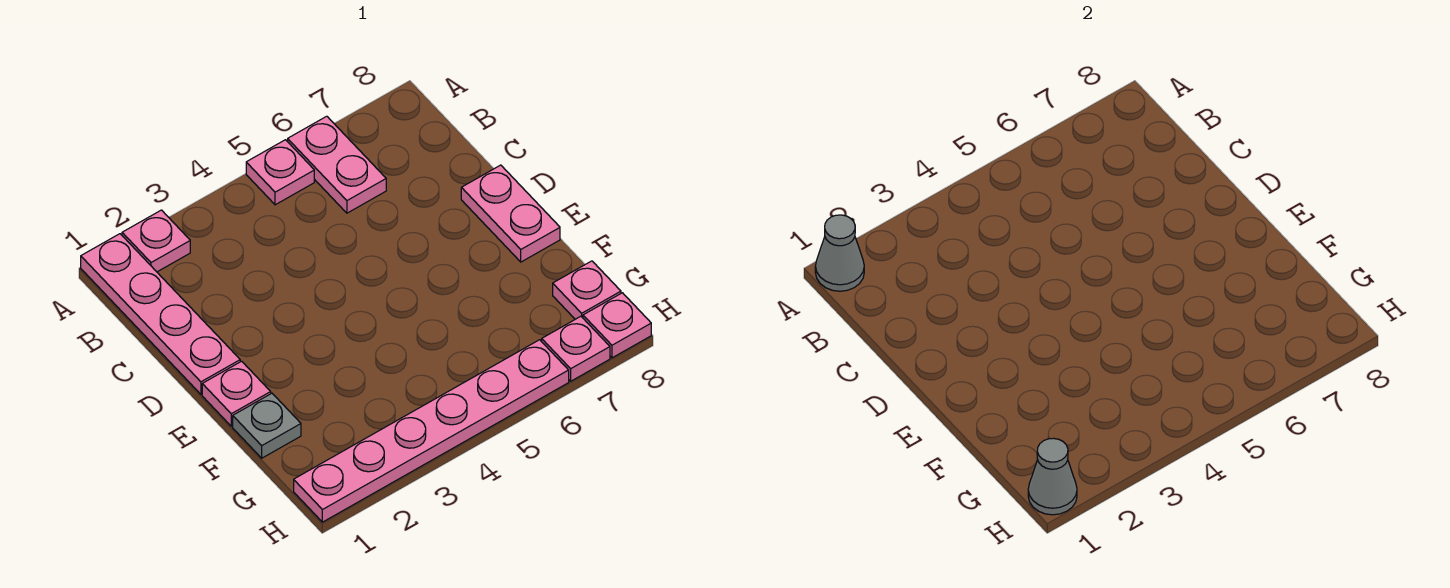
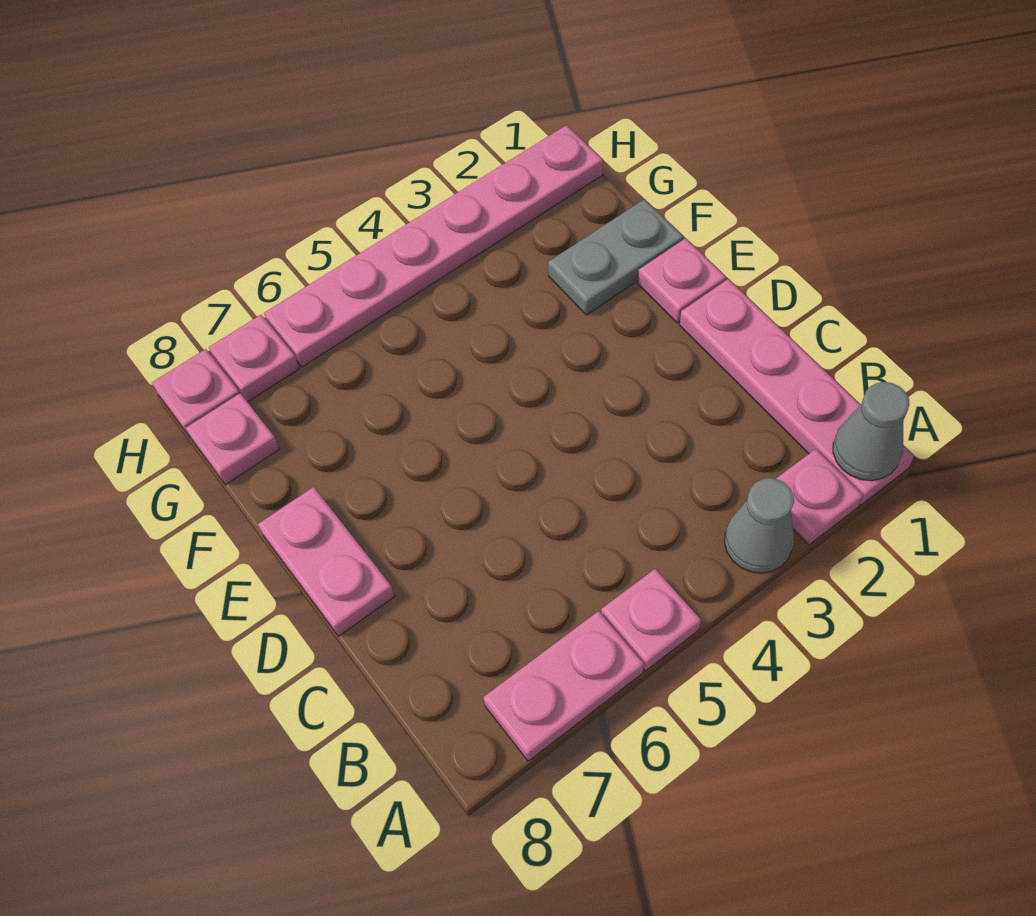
pink 1x2 plate [288,116,386,213] -> pink 1x2 plate turned to [483,611,644,761]
grey 1x1 plate [233,393,301,458] -> grey 1x2 plate [548,199,683,315]
grey 1x1 cone [1028,438,1077,515] -> grey 1x1 cone moved to [725,478,794,573]

